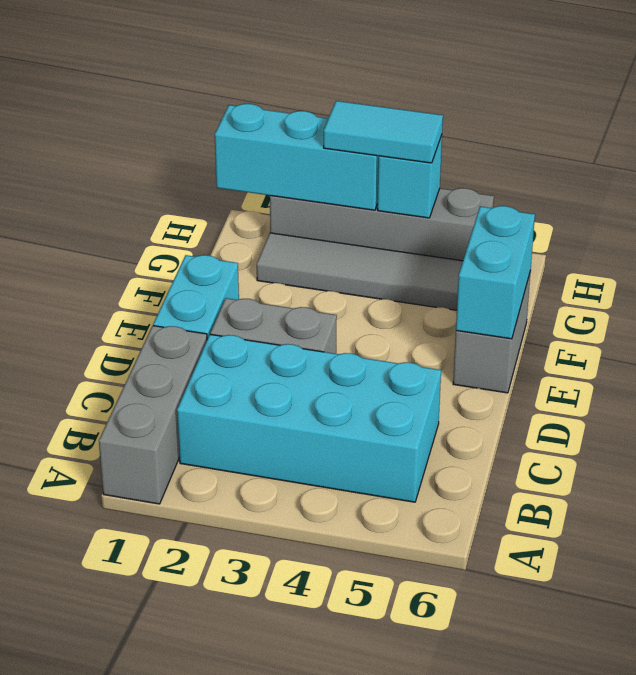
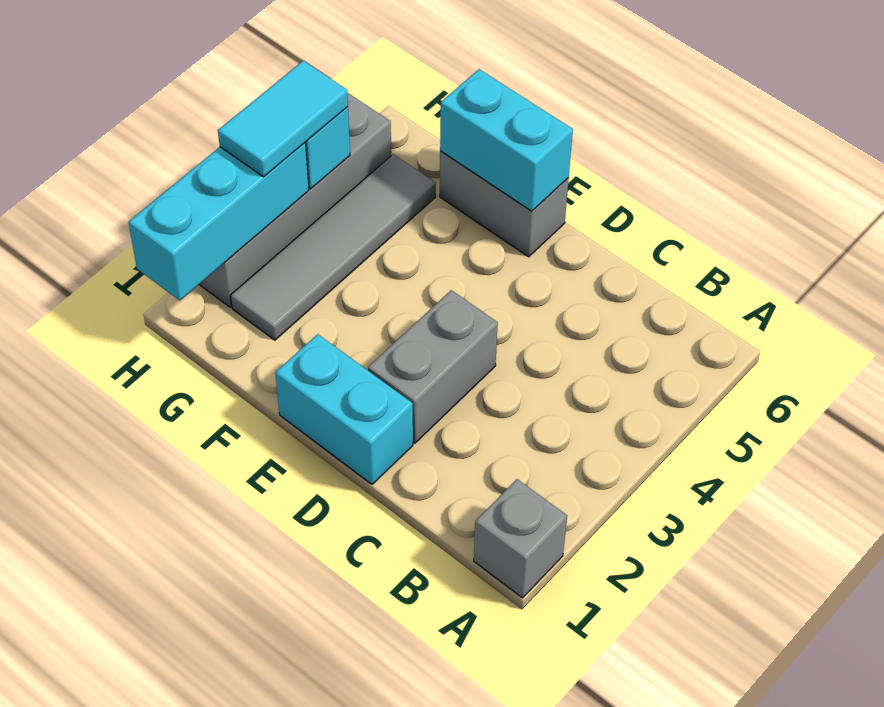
grey 1x3 brick [99,326,207,504] -> grey 1x1 brick [474,479,567,598]
cyan 2x4 brick [177,334,441,502] -> none

